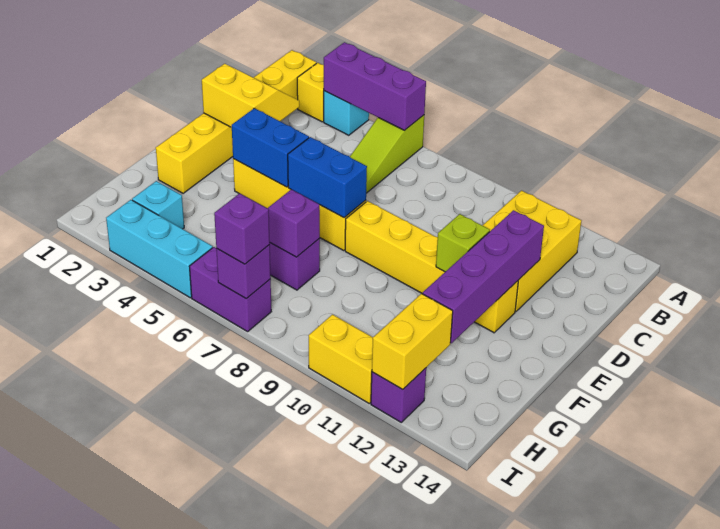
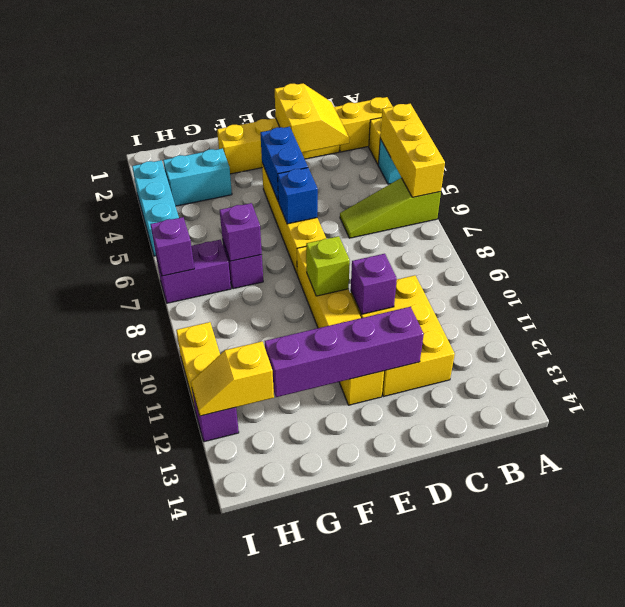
purple 1x3 brick [324,42,426,131] -> yellow 1x3 brick [380,104,445,197]
yellow 2x3 brick [483,191,581,312] -> yellow 2x3 brick turned to [350,275,455,397]
blue 1x2 brick [288,137,367,218] -> blue 1x1 brick [278,168,318,224]
lime 1x1 brick [436,214,490,272] -> lime 1x1 brick moved to [306,236,350,296]
cyan 1x1 brick [132,181,184,229] -> cyan 1x2 brick [163,148,232,206]
yellow 1x2 brick [372,293,453,390] -> yellow 1x2 slope [191,341,274,416]
purple 1x2 brick [189,247,271,332] -> purple 1x2 brick turned to [156,240,231,303]
purple 1x1 brick [214,193,270,264] -> purple 1x1 brick moved to [351,254,397,314]

